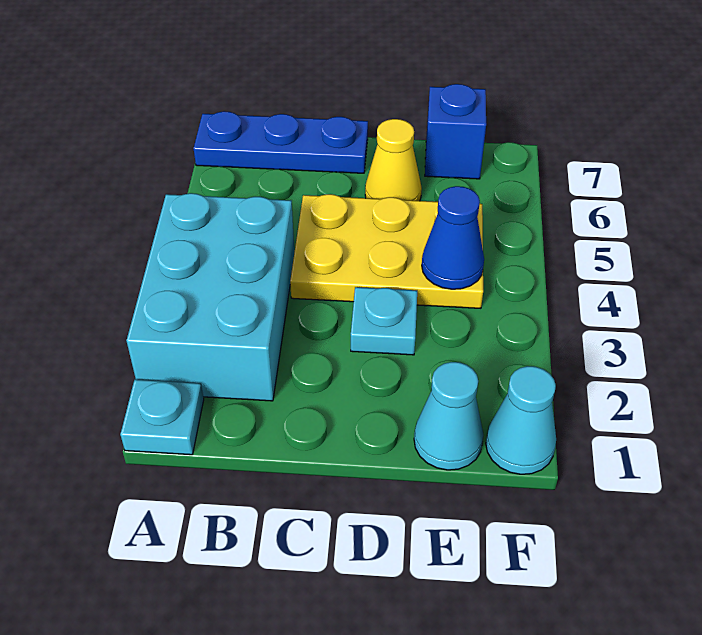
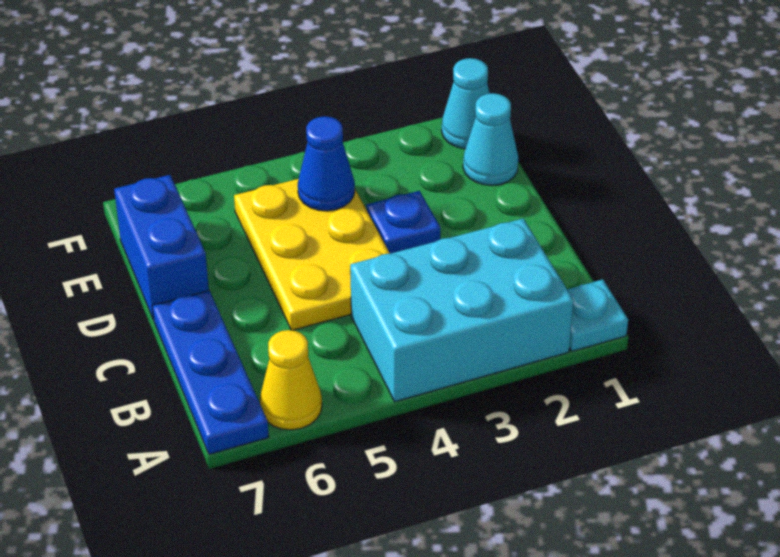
cyan 1x1 plate [351,287,417,355] -> blue 1x1 plate [366,191,441,254]
yellow 1x1 cone [365,119,422,201] -> yellow 1x1 cone moved to [260,330,322,430]
blue 1x1 brick [425,84,486,179] -> blue 1x2 brick [114,175,209,320]

